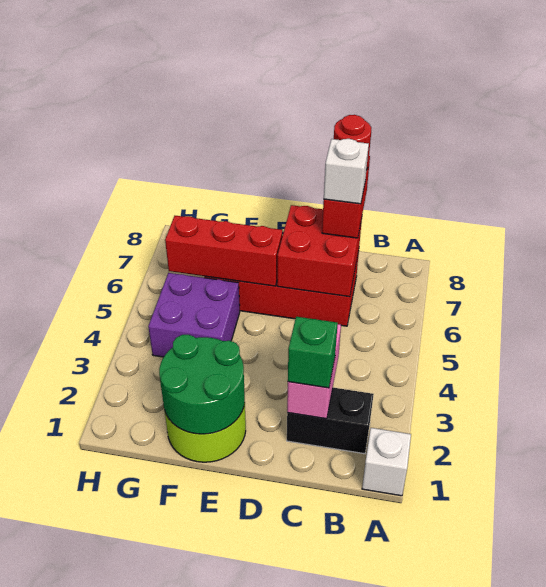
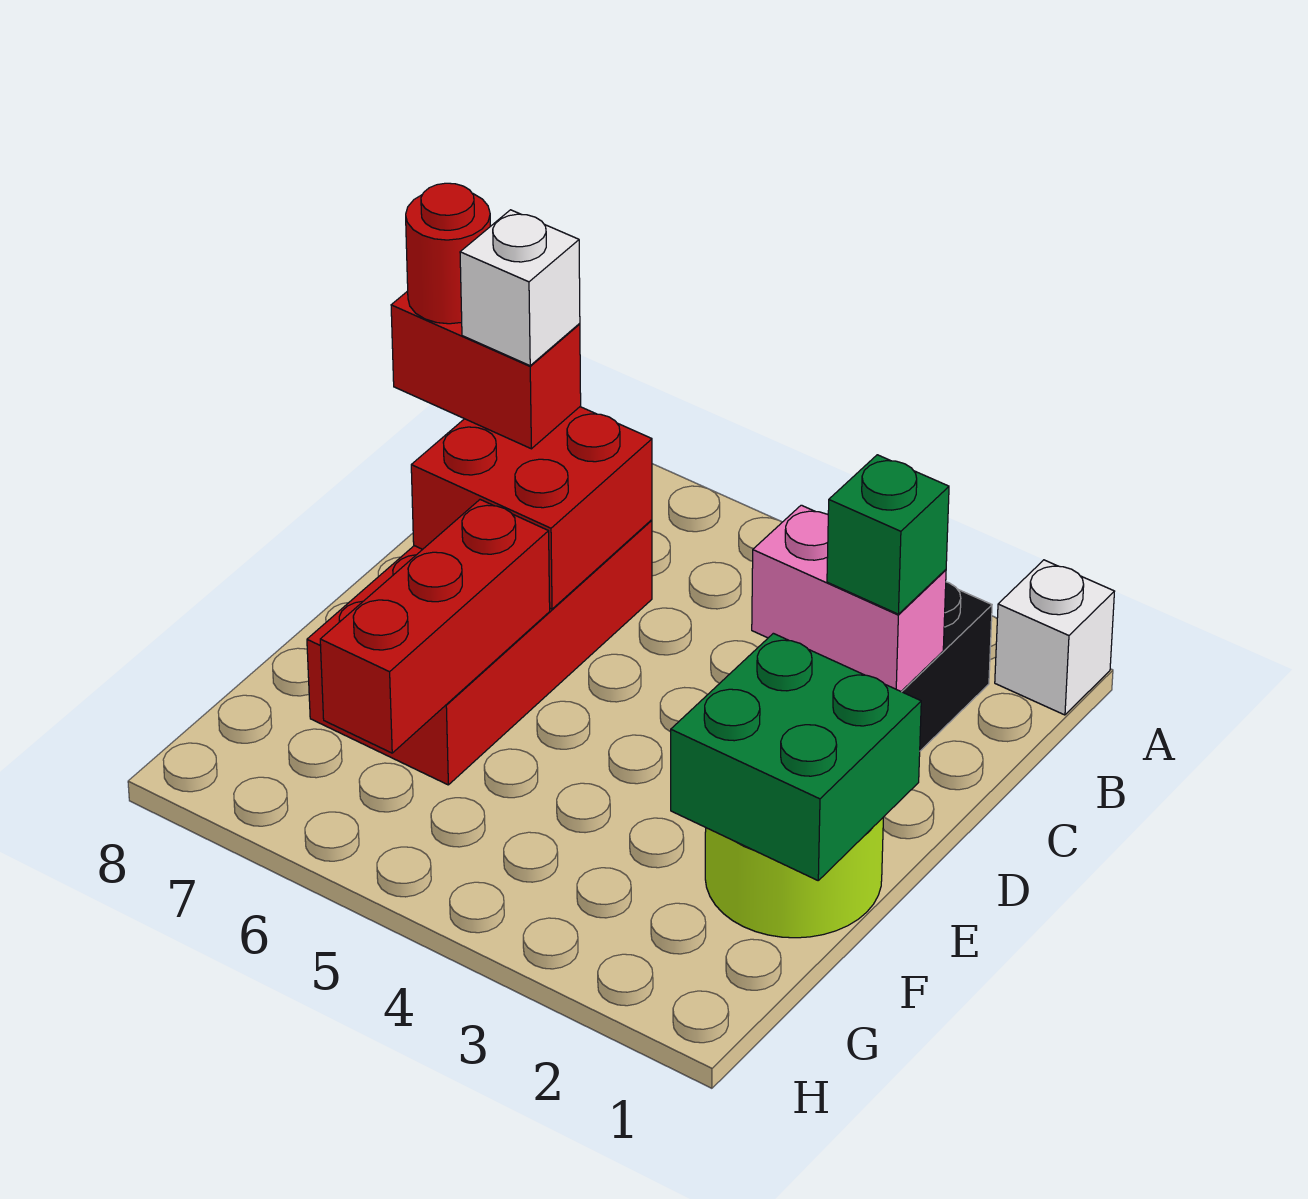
green 2x2 round brick [159,335,245,434] -> green 2x2 brick [671,633,921,880]
purple 2x2 brick [148,273,240,357] -> none

